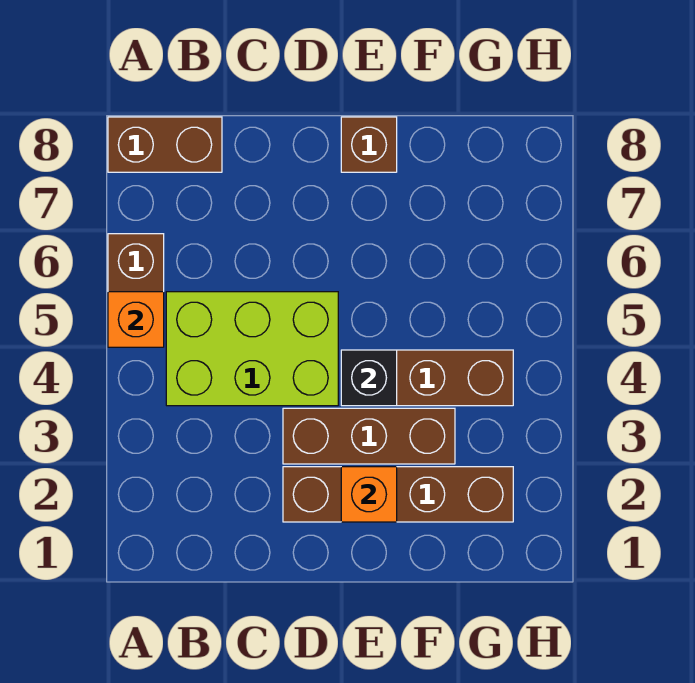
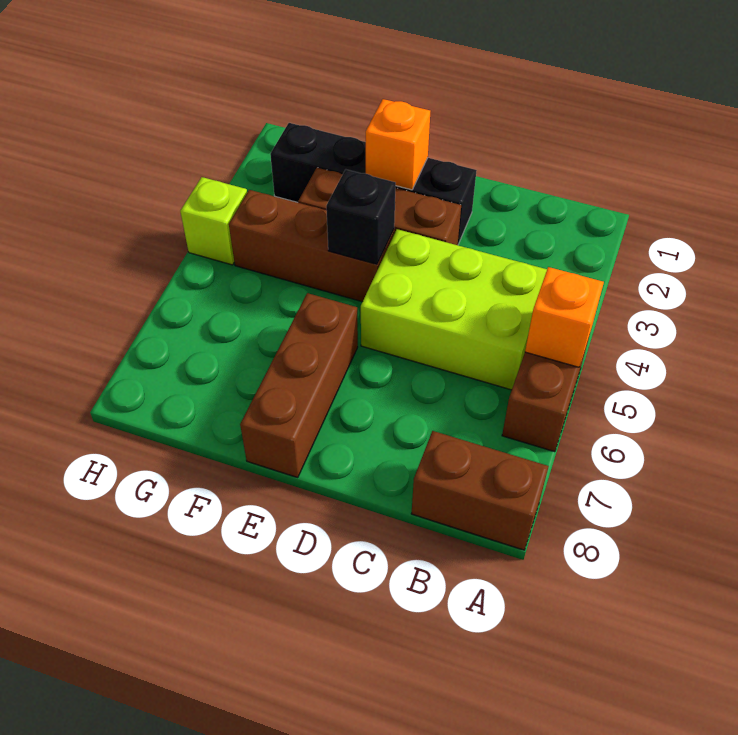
brown 1x4 brick [283,467,513,522] -> black 1x4 brick [270,123,477,244]
brown 1x1 brick [341,117,397,172] -> brown 1x3 brick [240,293,358,477]
none -> lime 1x1 brick [180,177,247,265]

